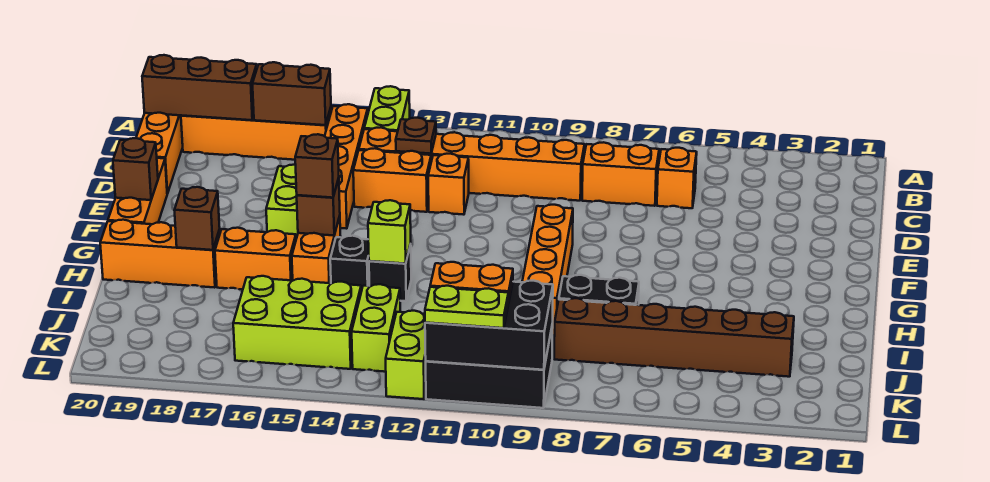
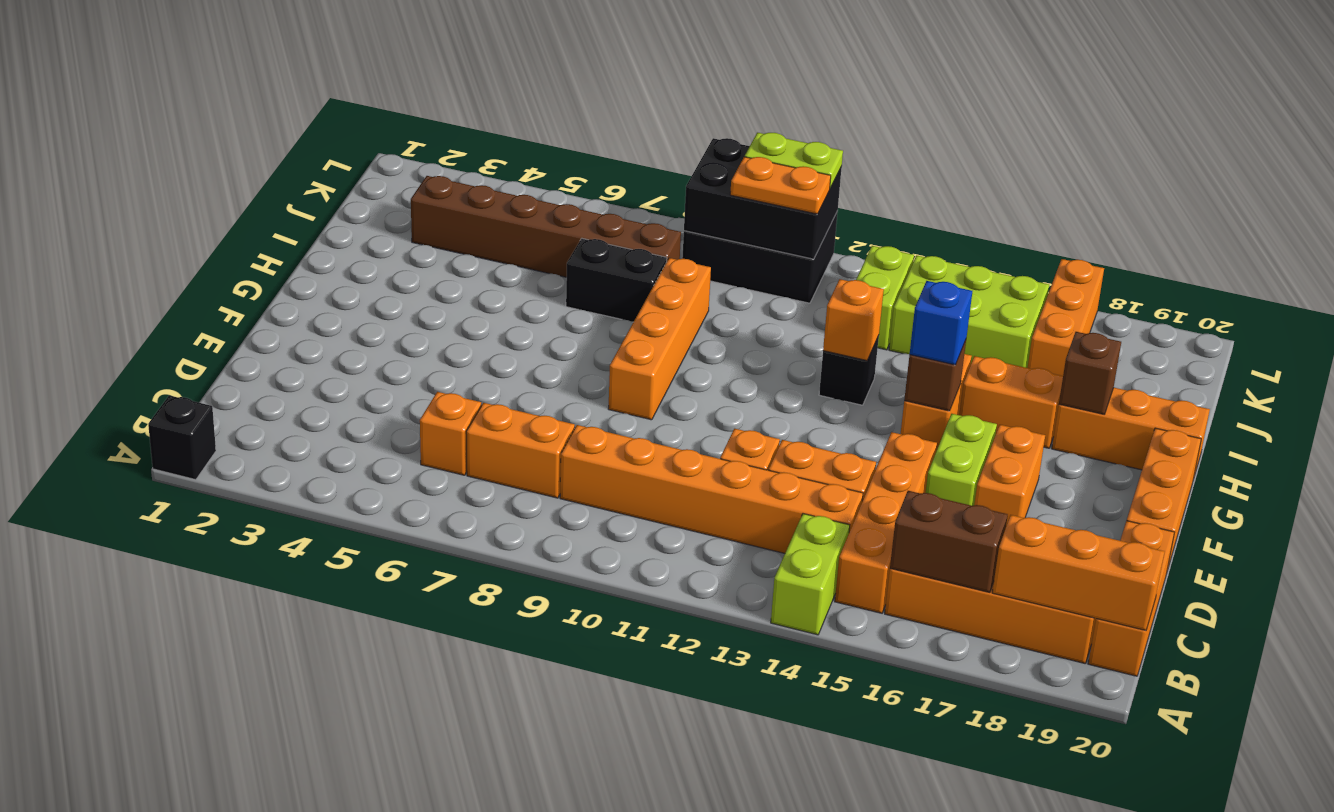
brown 1x3 brick [142,55,257,120] -> orange 1x3 brick [992,515,1164,630]
brown 1x1 plate [396,118,436,154] -> none
none -> orange 1x2 brick [974,425,1045,525]
brown 1x1 brick [113,138,158,200] -> none
brown 1x1 brick [295,134,339,198] -> blue 1x1 brick [910,281,972,365]
lime 1x1 brick [368,200,411,264] -> orange 1x1 brick [823,279,884,360]
black 1x1 brick [330,236,369,291] -> black 1x1 brick moved to [148,395,216,480]
none -> orange 1x3 brick [1028,259,1104,376]
lime 1x2 brick [386,311,426,399] -> none

